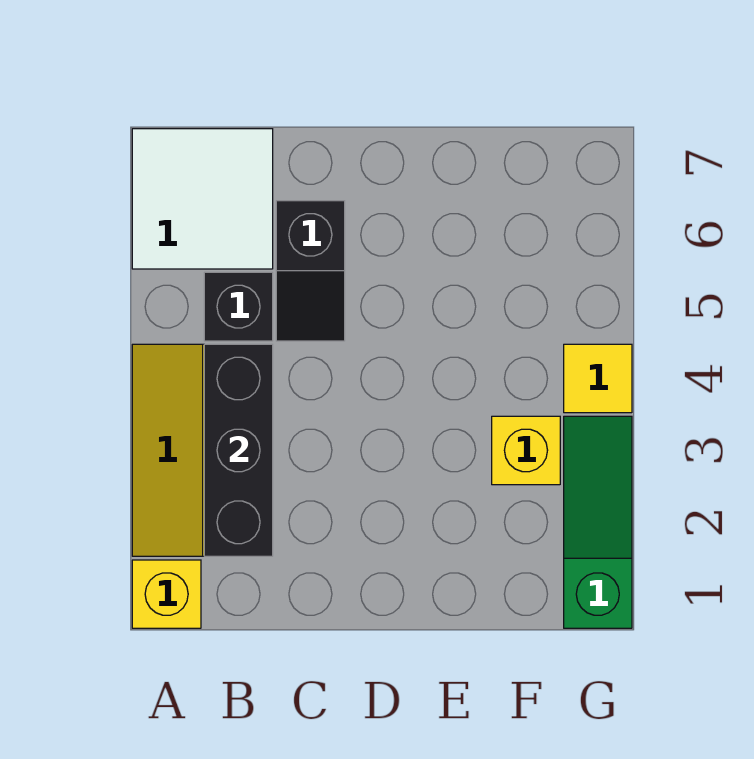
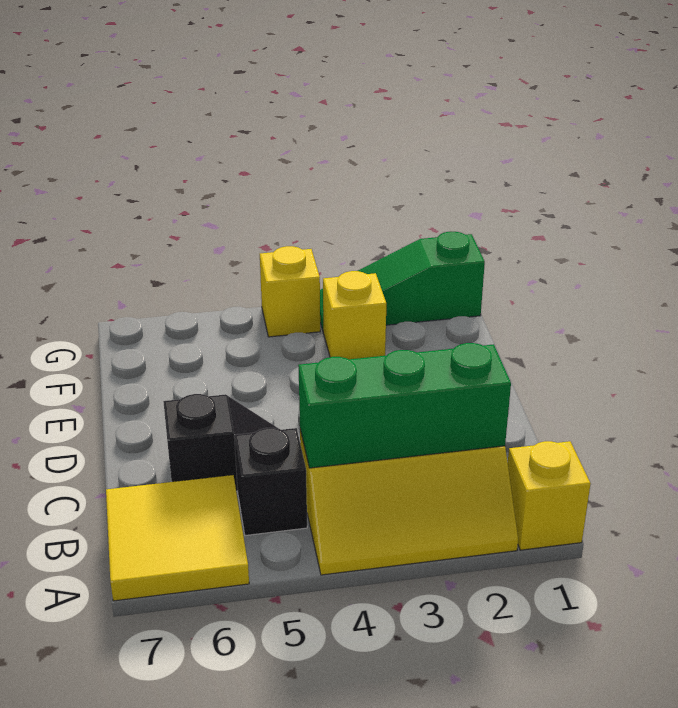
white 2x2 tile [132,129,273,269] -> yellow 2x2 tile [106,475,249,601]
black 1x3 brick [204,344,273,556] -> green 1x3 brick [298,343,511,468]
yellow 1x1 tile [564,344,632,413] -> yellow 1x1 brick [260,246,320,337]

